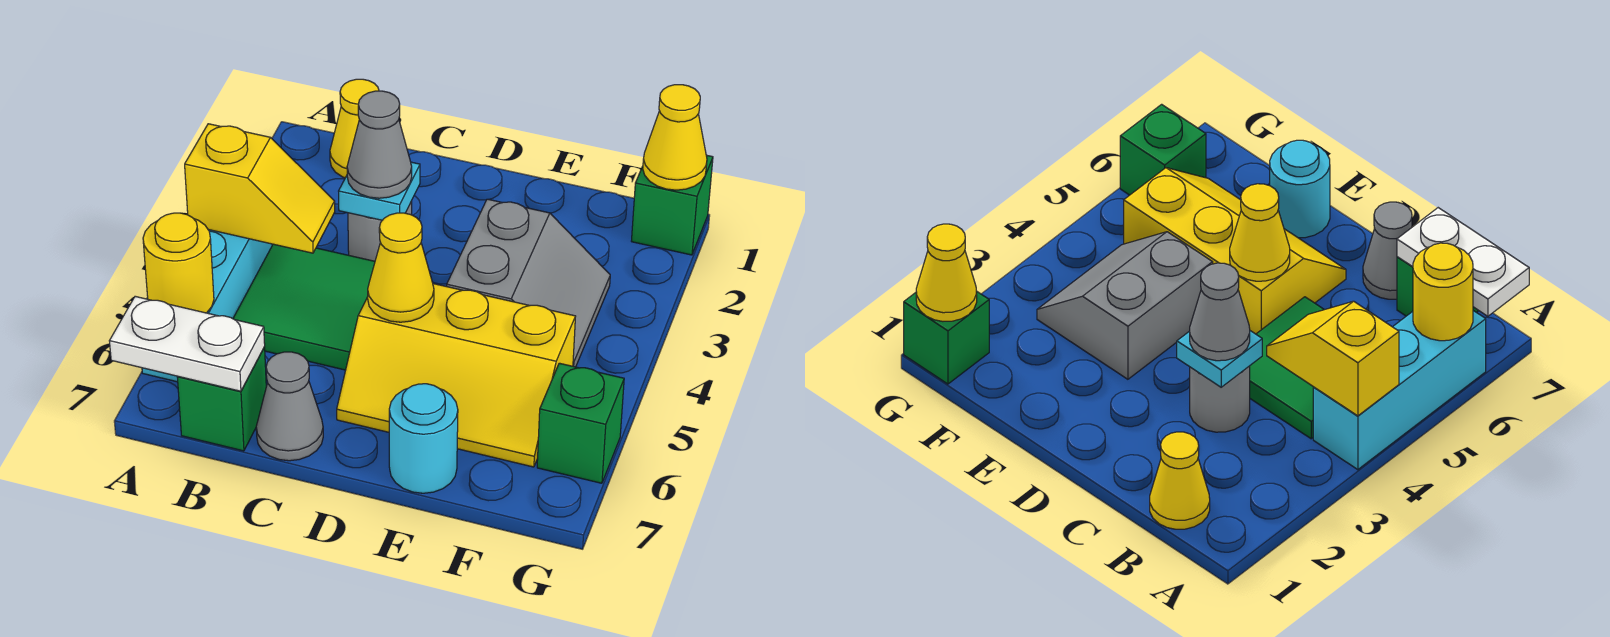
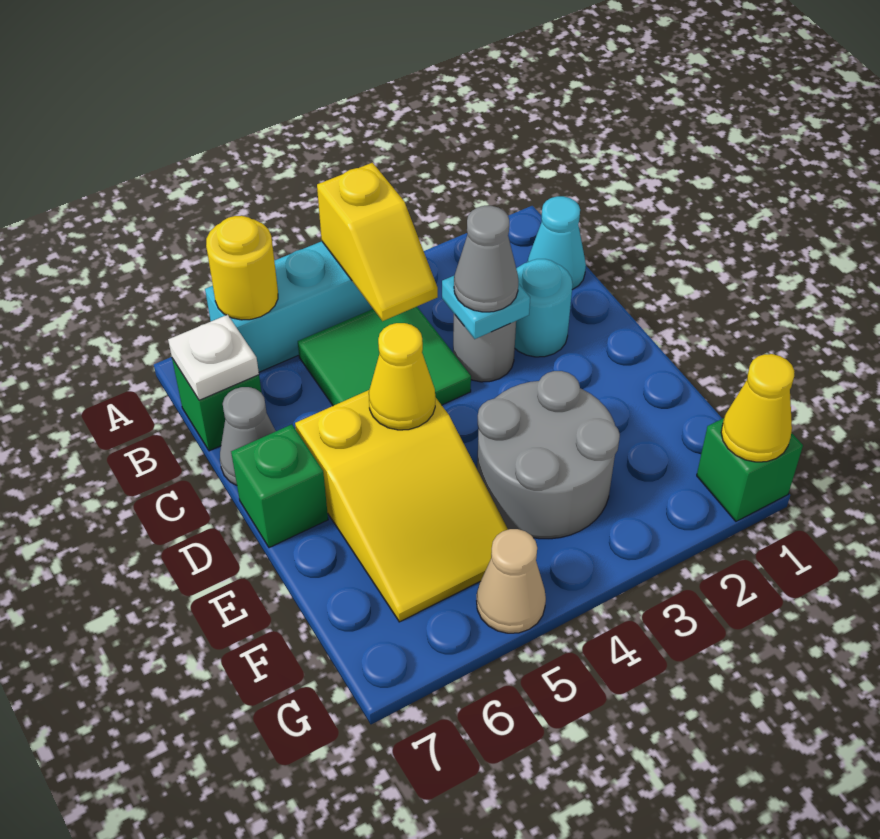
white 1x2 plate [110,296,265,391] -> white 1x1 plate [168,315,259,400]
yellow 1x1 cone [330,79,379,178] -> cyan 1x1 cone [527,196,586,290]
yellow 2x3 slope [337,284,576,467] -> yellow 2x3 slope turned to [295,390,508,622]
grey 2x2 slope [447,199,610,367] -> grey 2x2 round brick [477,371,620,539]
cyan 1x1 round brick [389,384,458,493] -> cyan 1x1 round brick moved to [515,259,573,357]
none -> tan 1x1 cone [477,529,546,633]
green 1x1 brick [537,363,624,483] -> green 1x1 brick moved to [231,424,328,548]

